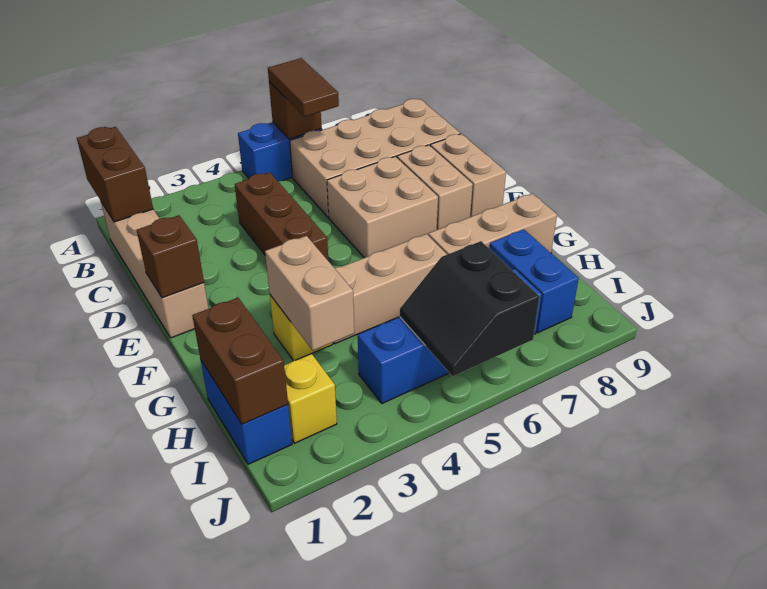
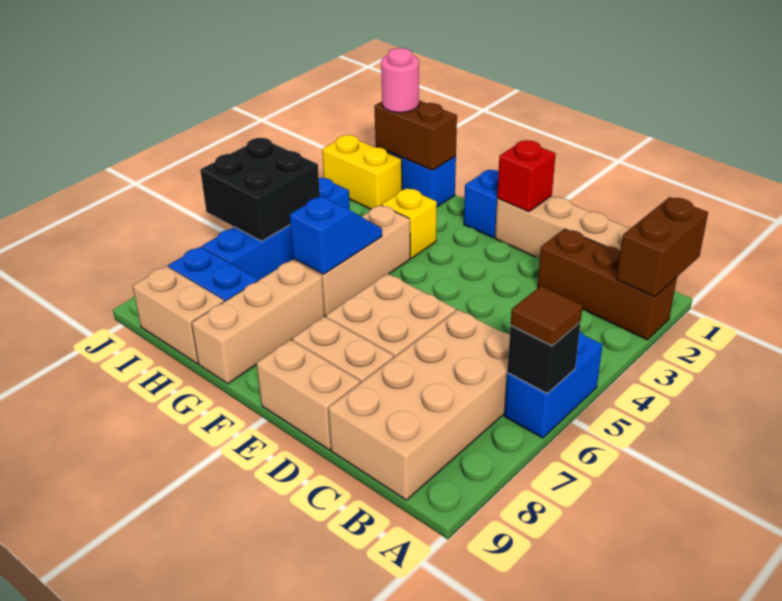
brown 1x2 brick [77,127,153,222] -> brown 1x2 brick turned to [617,197,708,297]
brown 1x1 brick [269,82,322,139] -> black 1x1 brick [507,322,581,394]
brown 1x2 tile [268,58,339,117] -> brown 1x1 tile [511,286,583,346]
brown 1x3 brick [235,172,328,260] -> brown 1x3 brick moved to [538,229,677,340]
brown 1x1 brick [137,215,204,298] -> red 1x1 brick [497,140,556,212]
none -> blue 1x1 brick [464,170,499,238]
tan 1x2 brick [265,236,354,351] -> tan 1x2 brick moved to [133,266,224,364]
none -> blue 1x2 slope [290,196,382,274]
none -> pink 1x1 round brick [381,48,419,113]
yellow 1x1 brick [284,354,337,443] -> yellow 1x2 brick [322,135,402,209]
black 2x2 slope [400,241,540,376] -> black 2x2 brick [200,138,320,241]

